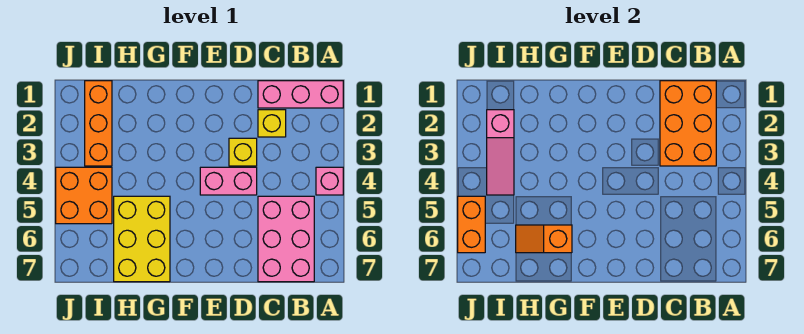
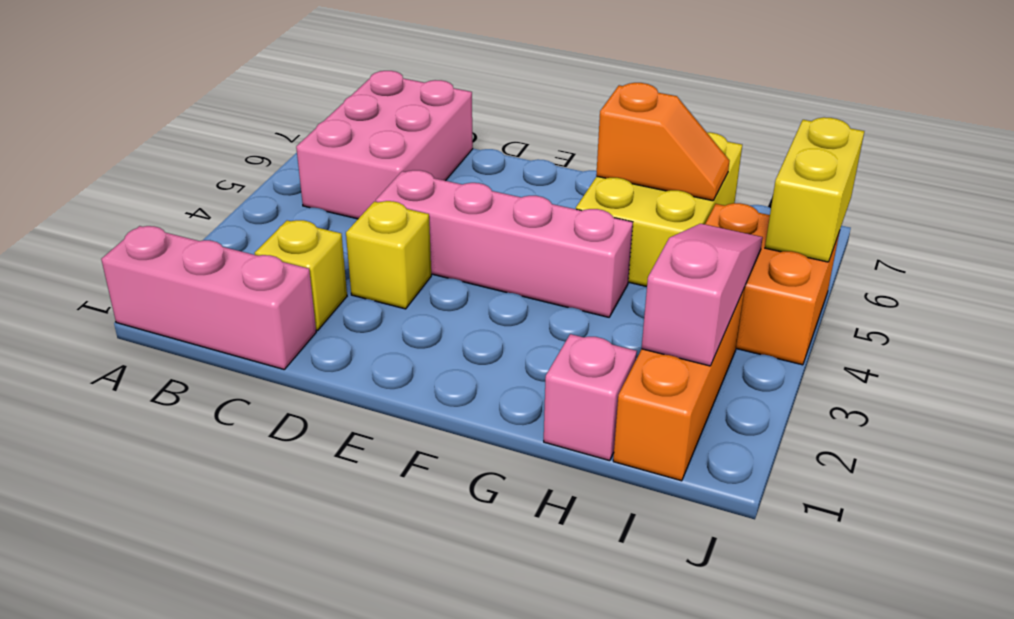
pink 1x1 brick [316,167,343,195] -> pink 1x1 brick moved to [544,334,637,461]
orange 2x3 brick [660,81,716,166] -> none
pink 1x2 brick [200,167,257,195] -> pink 1x4 brick [376,170,633,317]
orange 1x2 brick [458,196,485,253] -> yellow 1x2 brick [765,117,864,262]

